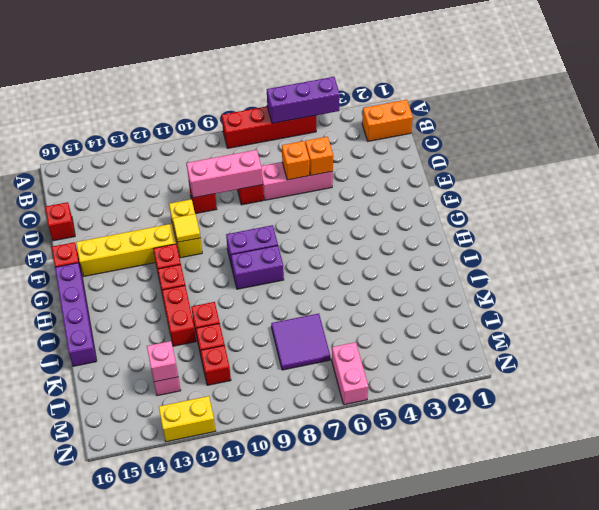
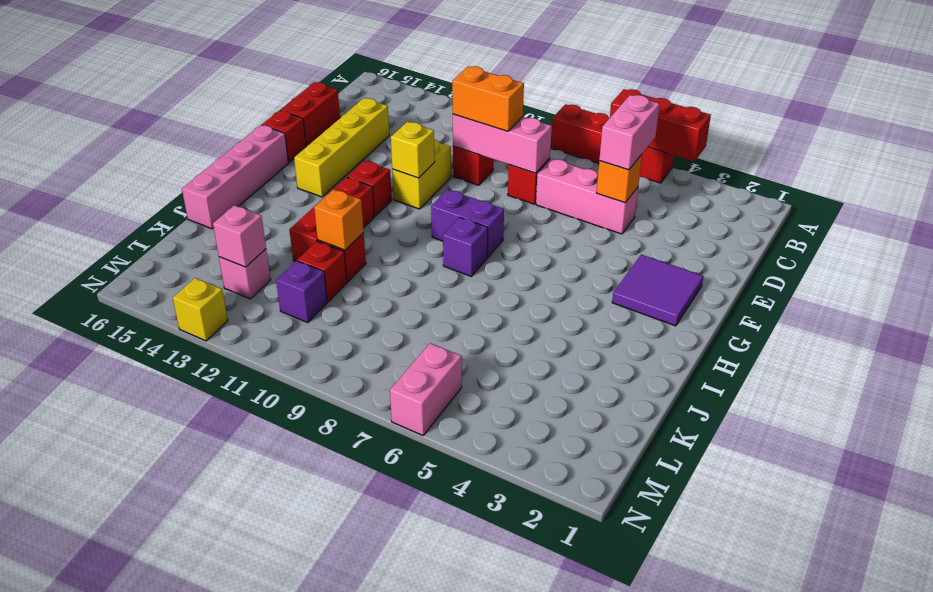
purple 1x3 brick [267,77,340,123] -> red 1x3 brick [610,89,711,161]
orange 1x2 brick [362,100,413,141] -> orange 1x2 brick moved to [452,66,524,131]
none -> pink 1x2 brick [599,95,660,170]
orange 1x1 brick [282,141,310,180] -> orange 1x1 brick moved to [314,189,364,250]
red 1x1 brick [45,202,75,241] -> red 1x2 brick [280,82,340,147]
yellow 1x1 tile [173,214,200,242] -> yellow 1x1 brick [391,122,435,178]
yellow 1x4 brick [76,224,176,276] -> yellow 1x4 brick turned to [294,98,389,197]
purple 1x4 brick [55,263,97,366] -> pink 1x4 brick [182,125,288,229]
purple 1x2 brick [231,246,284,289] -> purple 1x1 brick [443,217,488,277]
purple 2x2 tile [271,314,330,370] -> purple 2x2 tile moved to [612,255,703,326]
red 1x1 brick [201,345,231,385] -> purple 1x1 brick [276,261,327,323]
yellow 1x2 brick [159,396,216,442] -> yellow 1x1 brick [173,278,228,341]

